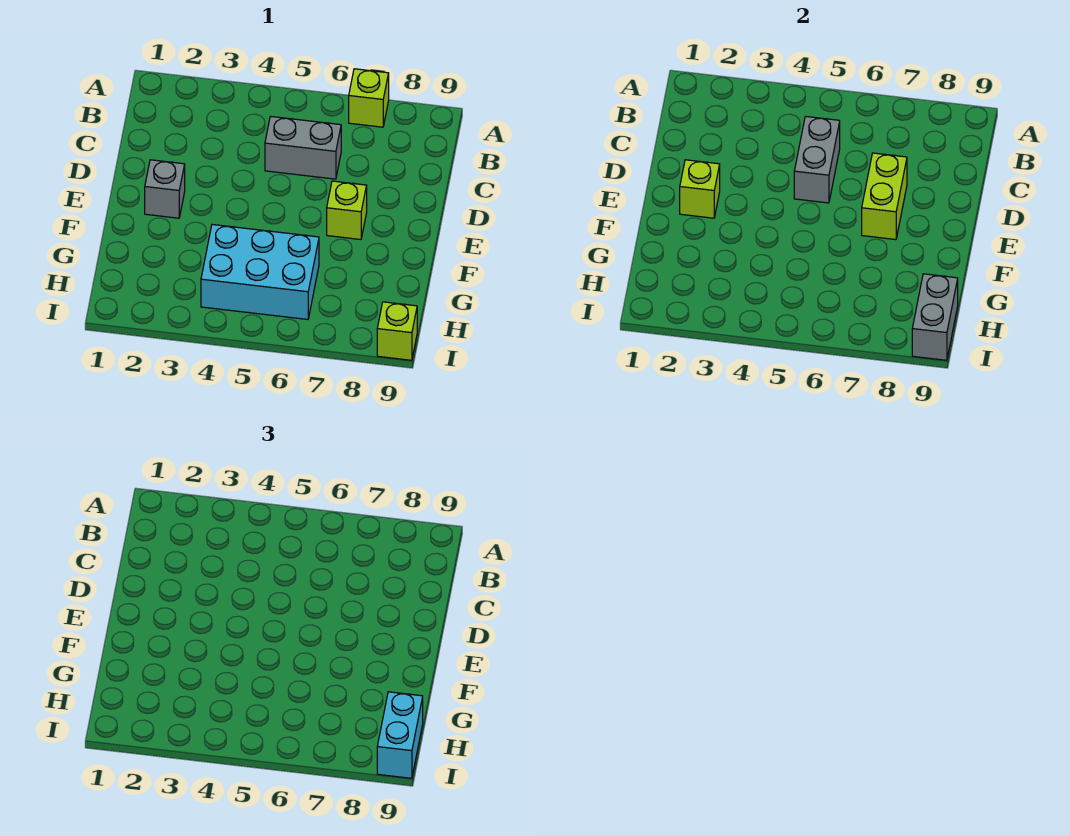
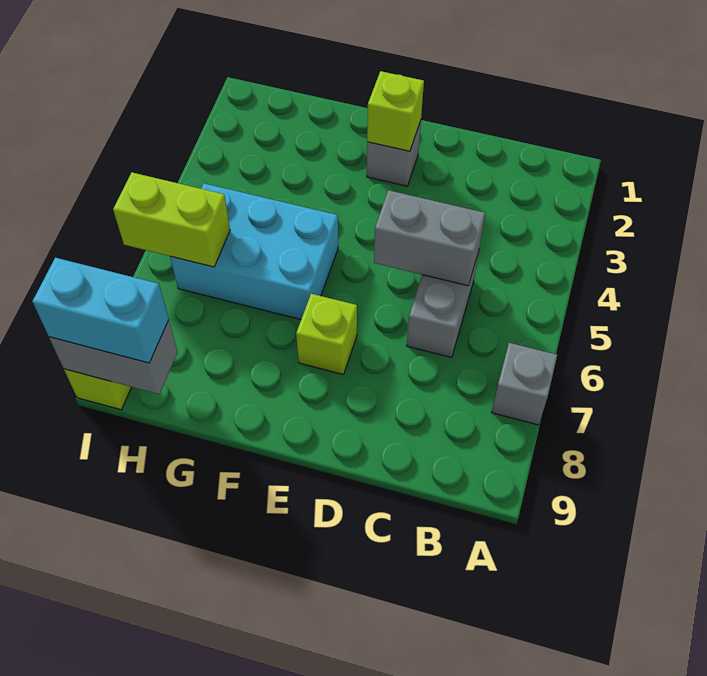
lime 1x1 brick [349,69,389,127] -> grey 1x1 brick [491,343,557,425]
lime 1x2 brick [862,153,907,240] -> lime 1x2 brick moved to [113,172,230,267]
cyan 2x3 brick [201,225,319,319] -> cyan 2x3 brick turned to [170,183,338,319]

